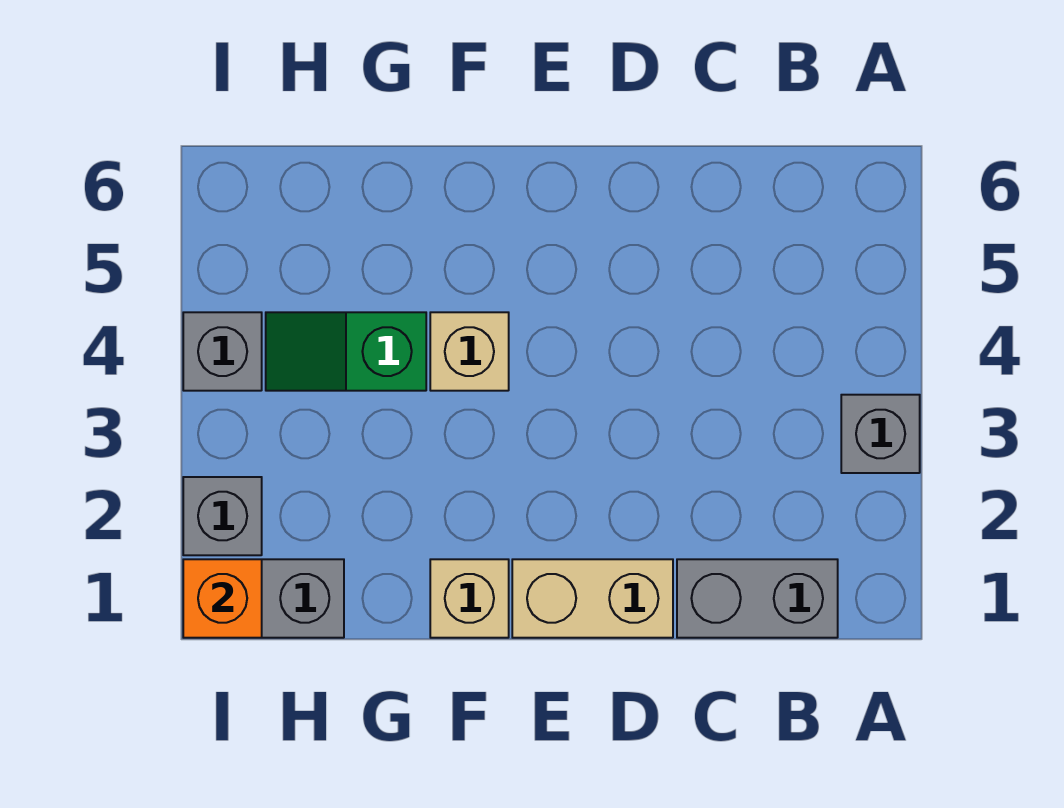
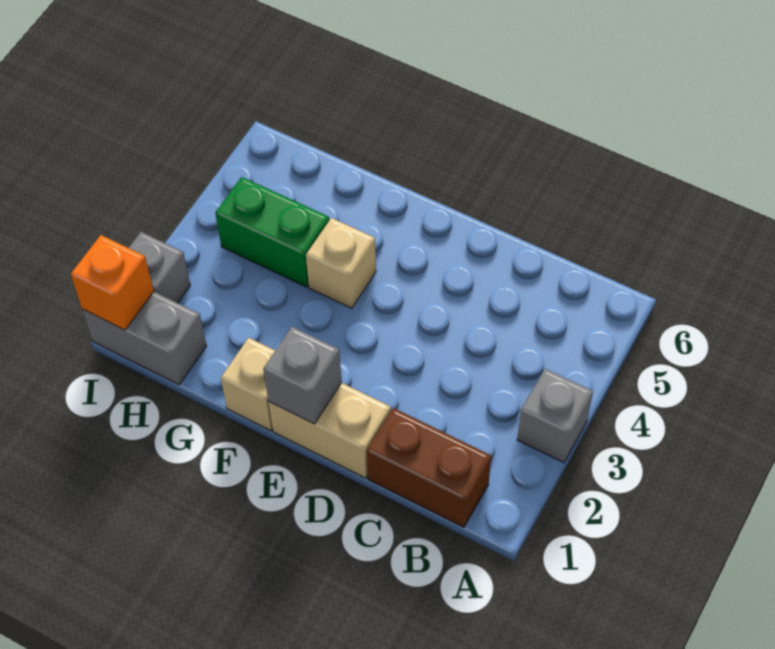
grey 1x2 brick [677,559,838,638] -> brown 1x2 brick [367,408,491,527]
green 1x2 slope [266,312,426,391] -> green 1x2 brick [215,177,329,287]
grey 1x1 brick [183,312,262,391] -> grey 1x1 brick moved to [263,327,342,424]

